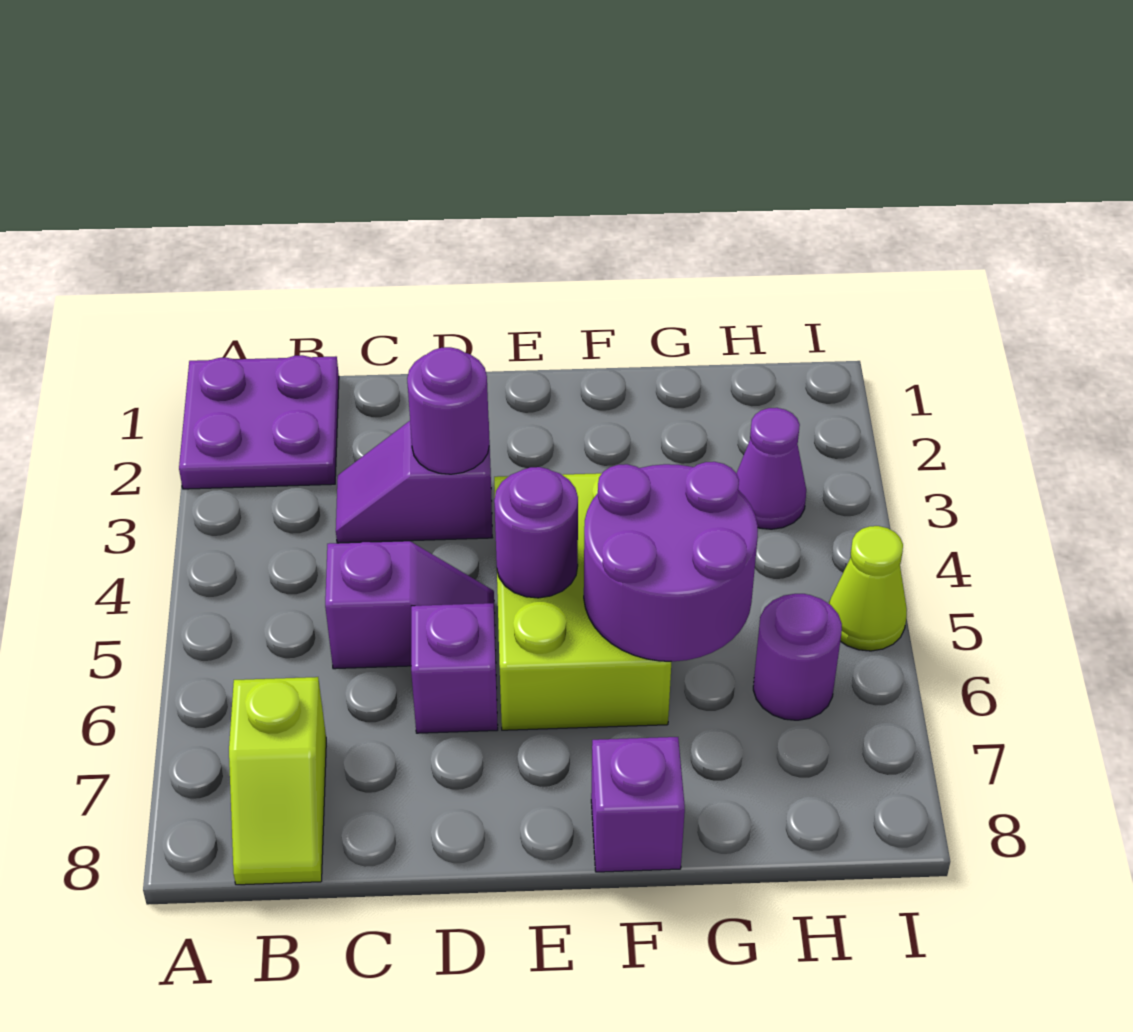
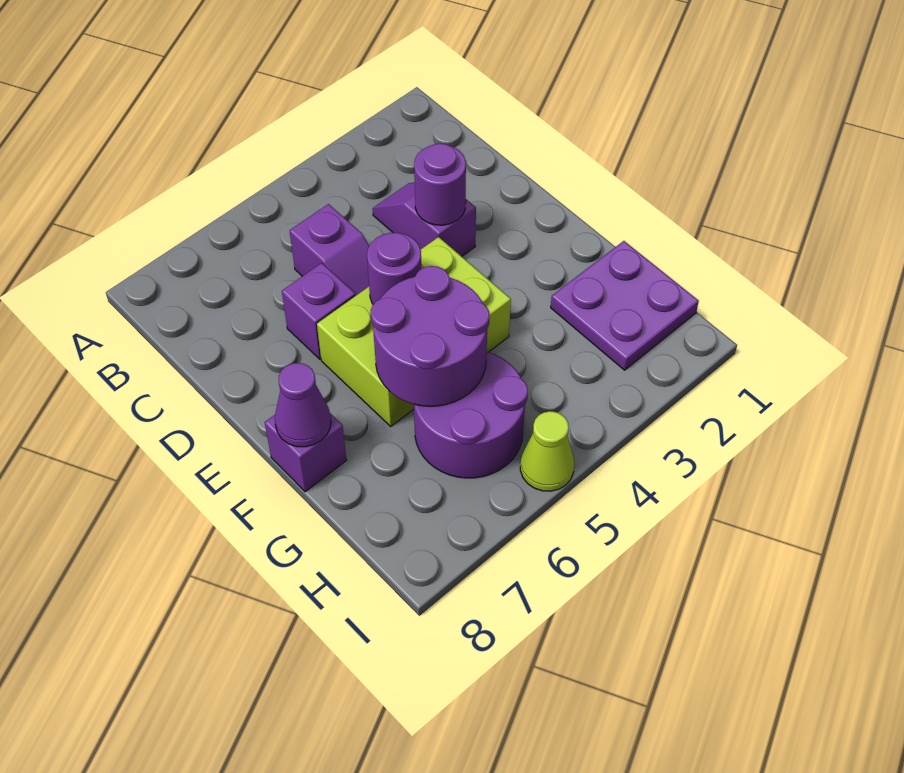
purple 2x2 plate [179,355,339,489] -> purple 2x2 plate moved to [551,241,699,370]
lime 1x2 slope [229,677,326,885] -> none
purple 1x1 cone [736,408,806,529] -> purple 1x1 cone moved to [275,363,331,447]
purple 1x1 round brick [753,594,842,720] -> purple 2x2 round brick [414,352,528,478]

